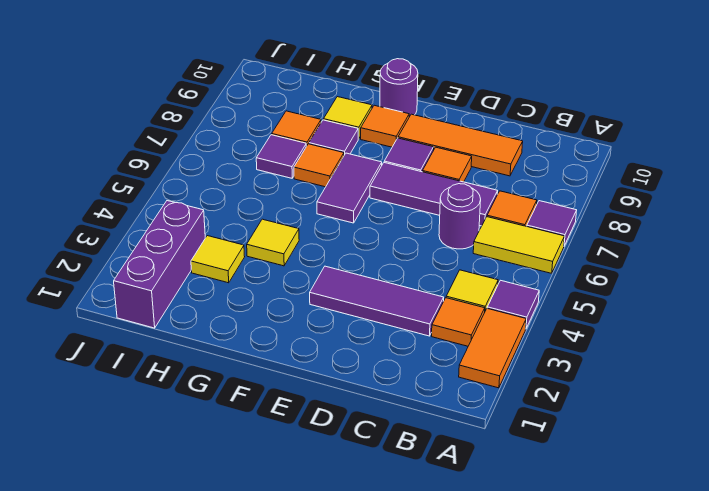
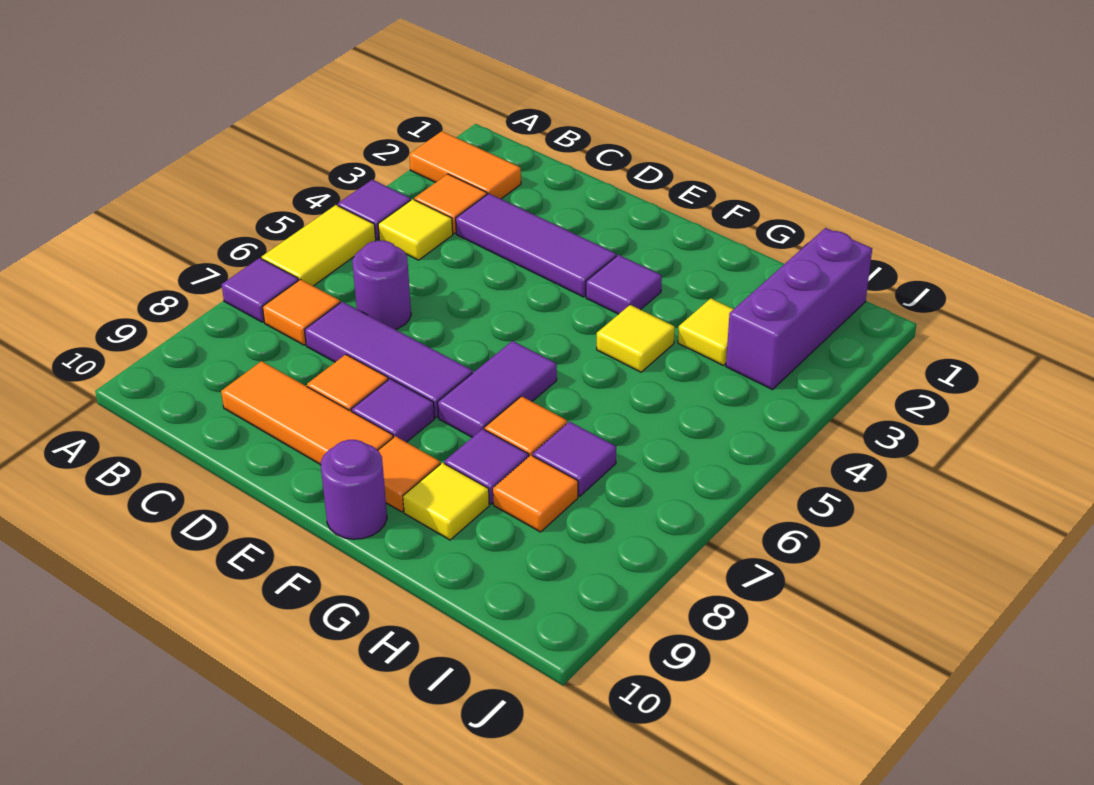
orange 1x2 tile [459,309,526,388] -> orange 1x2 tile turned to [409,131,521,199]
yellow 1x2 tile [473,217,564,273] -> yellow 1x2 tile turned to [262,205,376,286]
none -> purple 1x1 tile [586,255,662,314]

